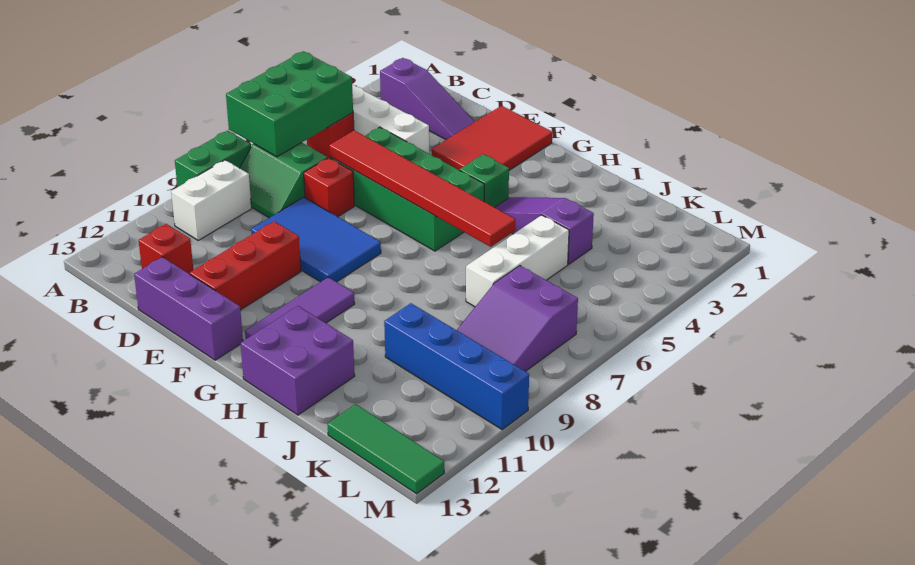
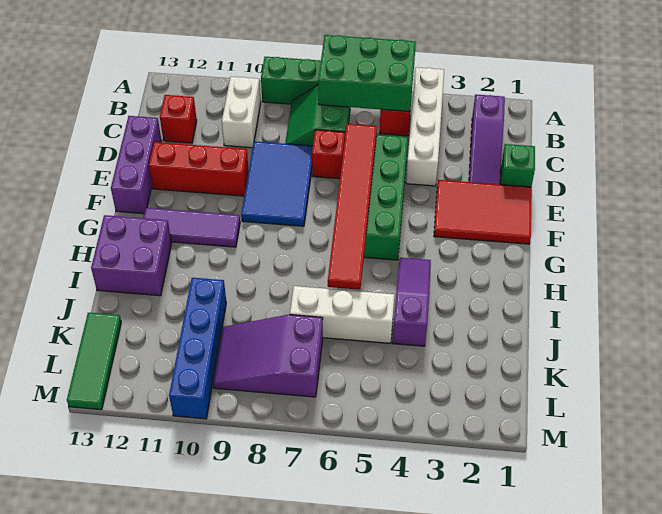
white 1x2 brick [171,160,252,240] -> white 1x2 brick turned to [222,77,261,148]
green 1x1 brick [460,154,509,207] -> green 1x1 brick moved to [500,144,535,187]

